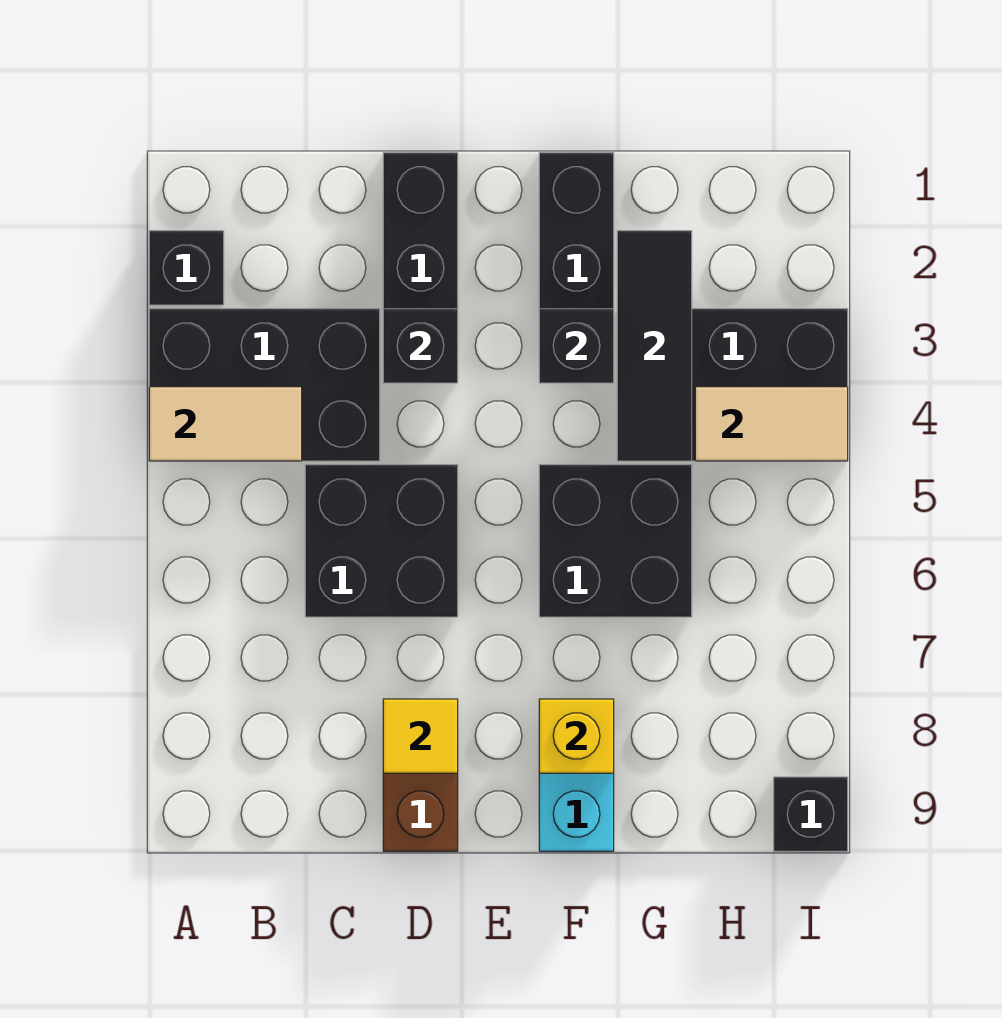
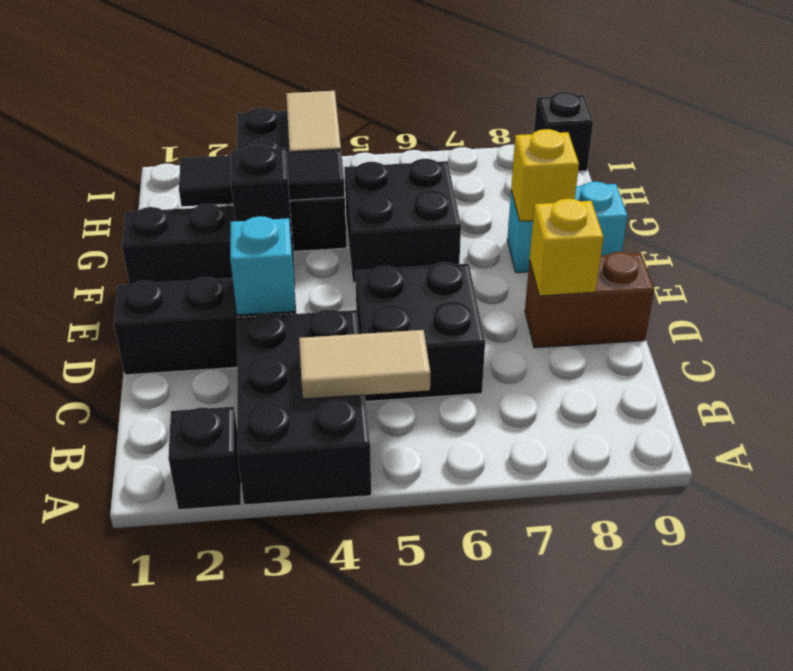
tan 1x2 tile [149,387,302,461] -> tan 1x2 tile turned to [299,330,430,399]
black 1x1 brick [383,309,458,383] -> cyan 1x1 brick [230,216,295,315]
yellow 1x1 tile [383,699,458,773] -> yellow 1x1 brick [530,199,603,296]

